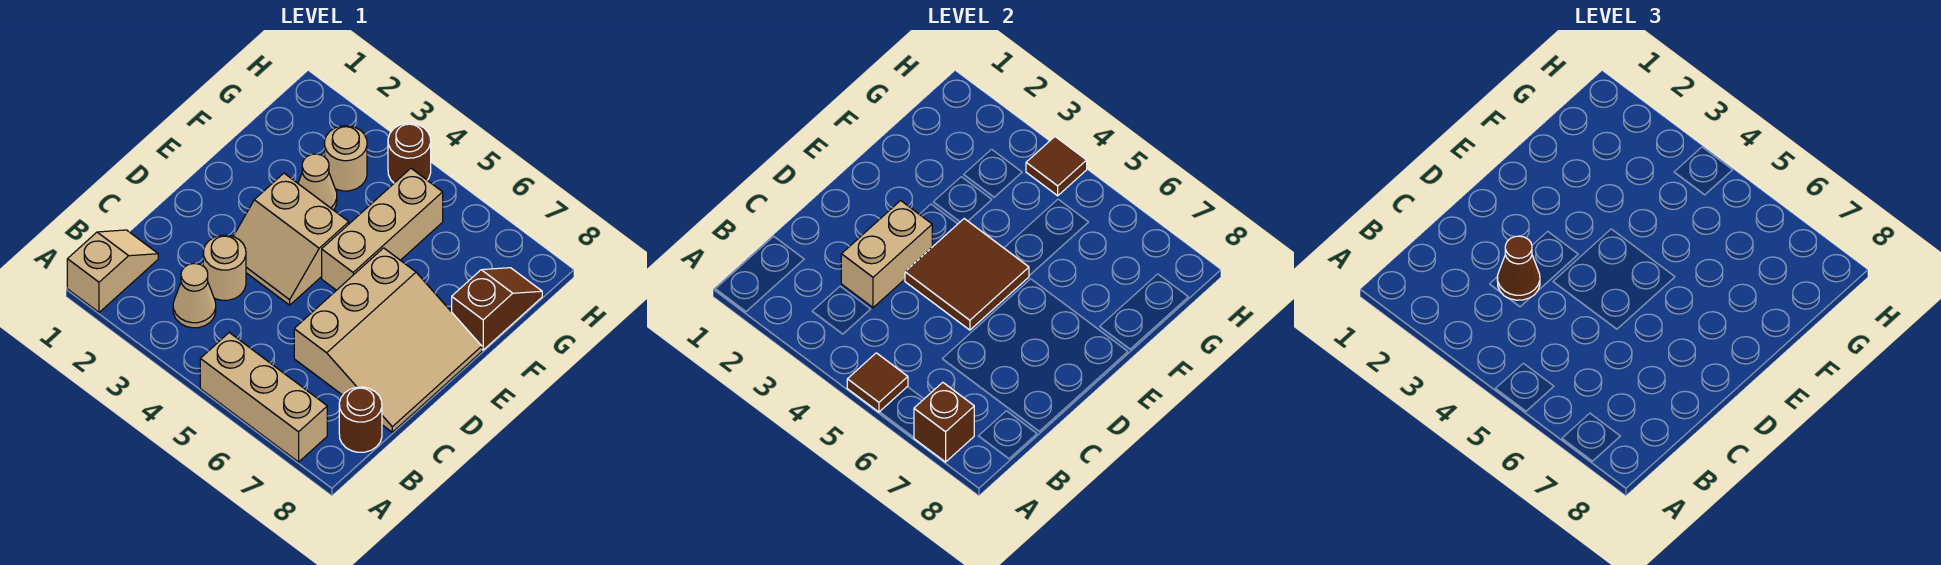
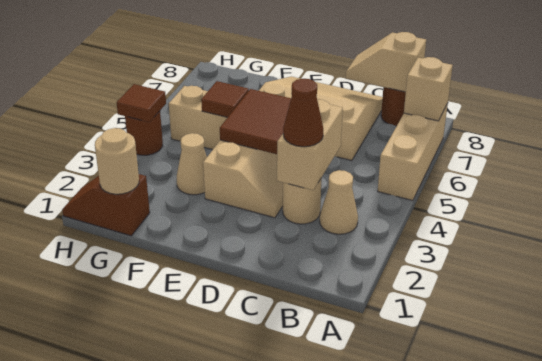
tan 1x2 slope [67,230,158,312] -> tan 1x2 slope moved to [345,32,426,92]
brown 1x1 tile [847,353,908,412] -> brown 1x1 tile moved to [201,81,249,117]
brown 1x1 brick [914,382,974,462] -> tan 1x1 brick [404,57,453,121]
tan 1x2 brick [841,201,932,308] -> tan 1x2 brick turned to [277,100,343,190]
brown 1x2 slope [452,268,542,350] -> brown 1x2 slope moved to [62,174,150,236]
tan 1x1 round brick [325,126,367,191] -> tan 1x1 round brick moved to [95,128,139,194]

